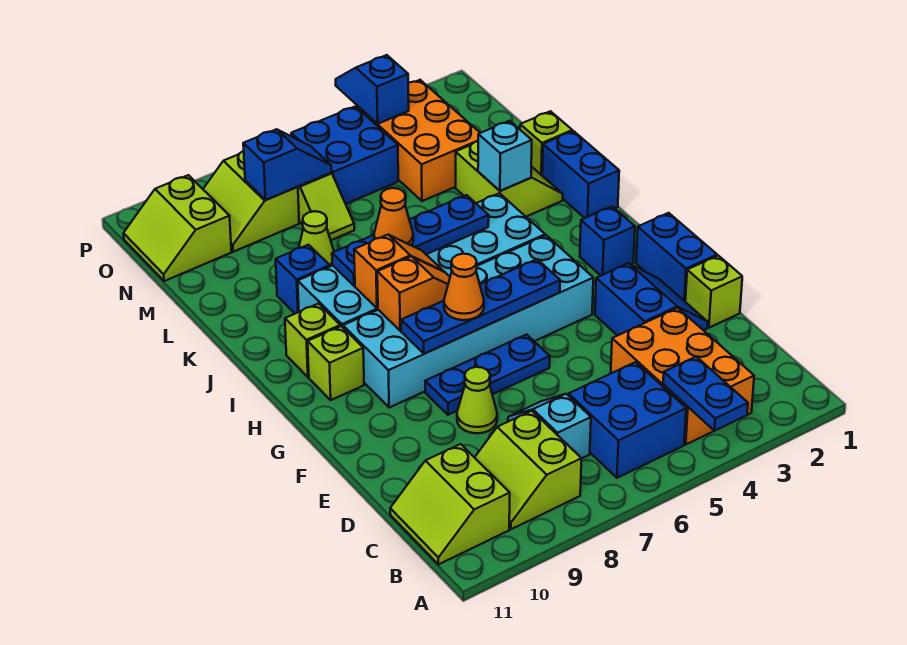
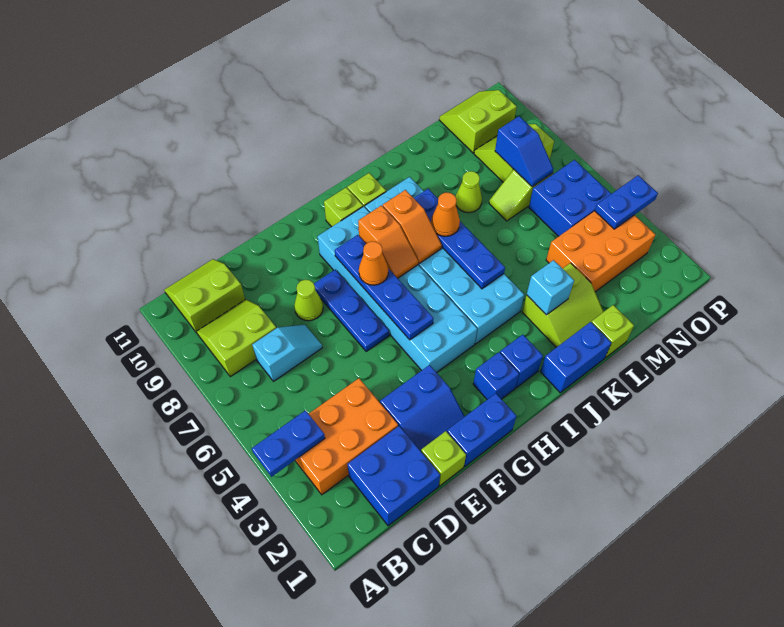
blue 2x2 brick [568,362,686,478] -> blue 2x2 brick moved to [347,426,440,526]
blue 1x1 brick [276,245,330,314] -> blue 1x1 brick moved to [500,335,543,388]
blue 1x2 slope [336,55,409,124] -> blue 1x2 plate [595,175,658,229]

